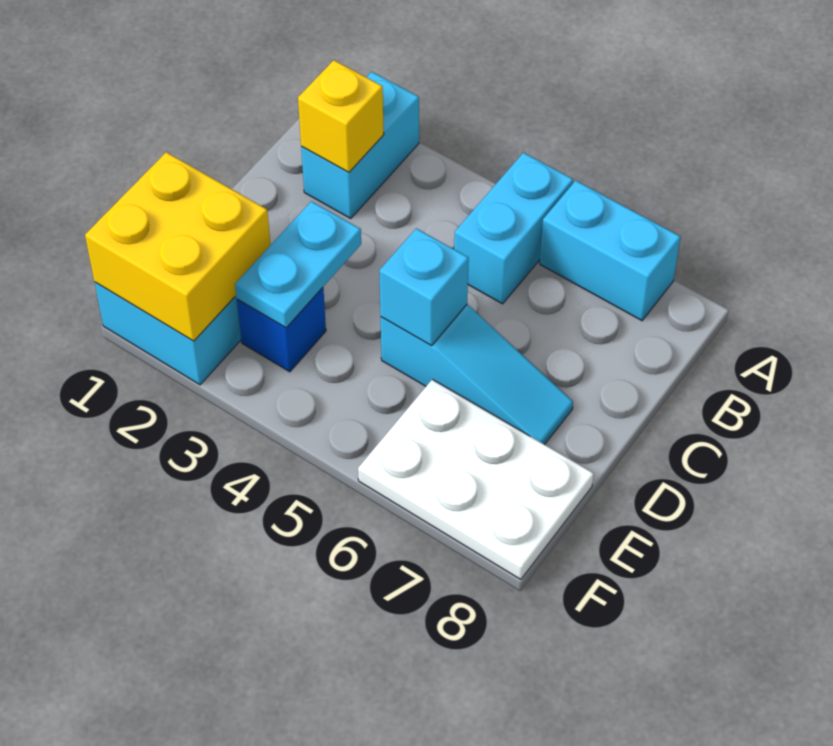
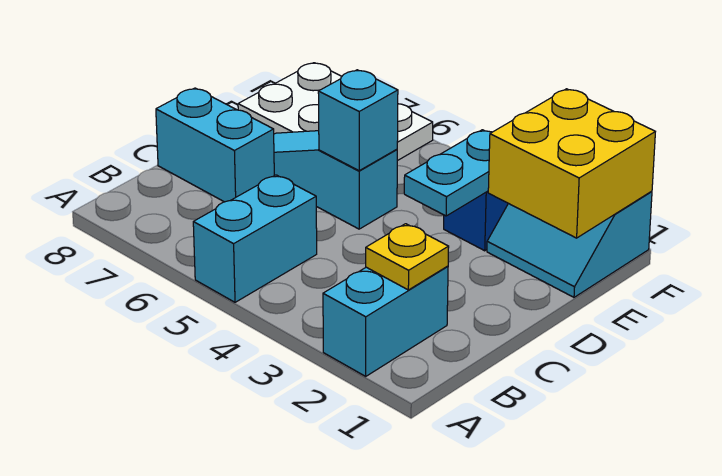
cyan 1x2 brick [540,181,680,320] -> cyan 1x2 brick moved to [156,88,274,202]
yellow 1x1 brick [298,60,384,172] -> yellow 1x1 plate [366,224,449,290]

